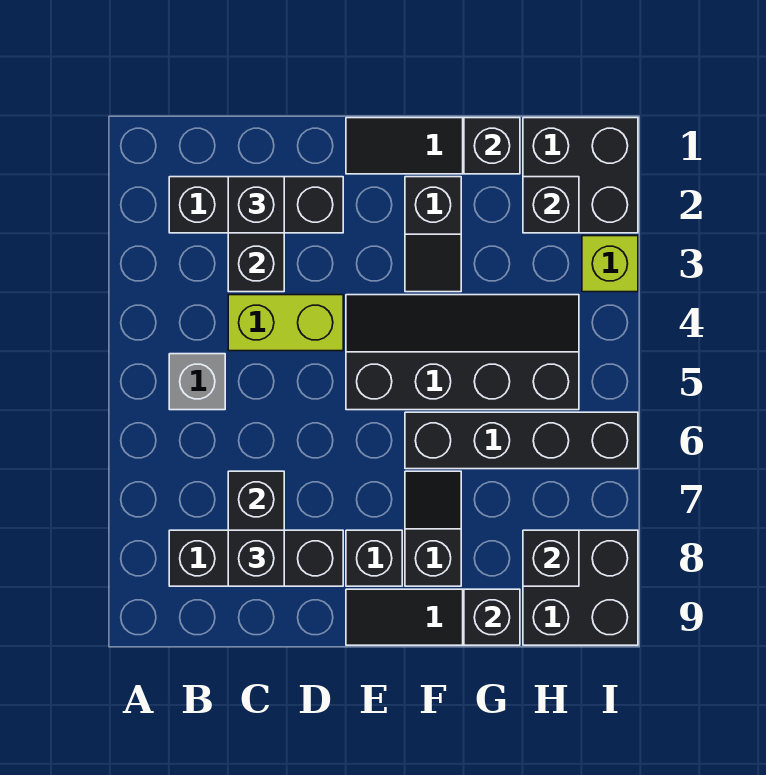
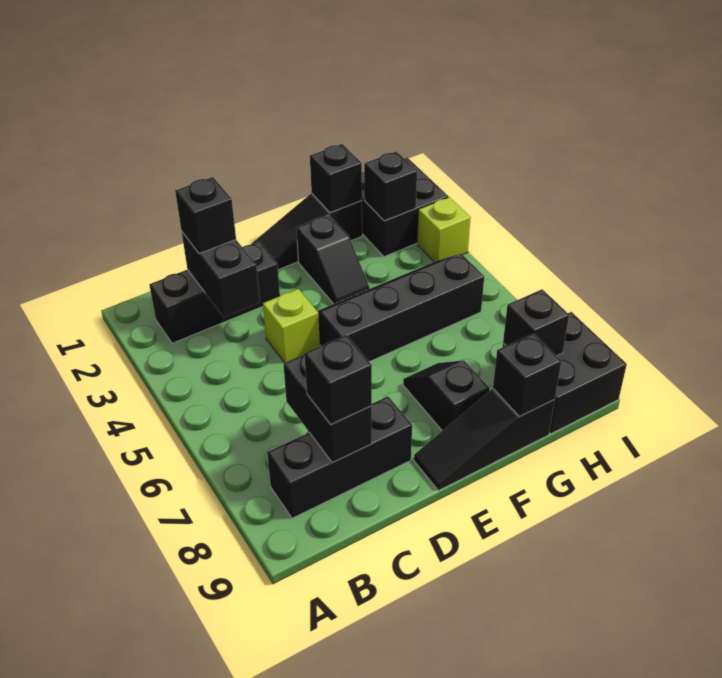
grey 1x1 brick [169,354,225,410] -> none
lime 1x2 brick [228,295,343,351] -> lime 1x1 brick [263,289,320,363]
black 1x1 brick [346,530,402,586] -> none
black 1x4 brick [405,412,638,469] -> none

